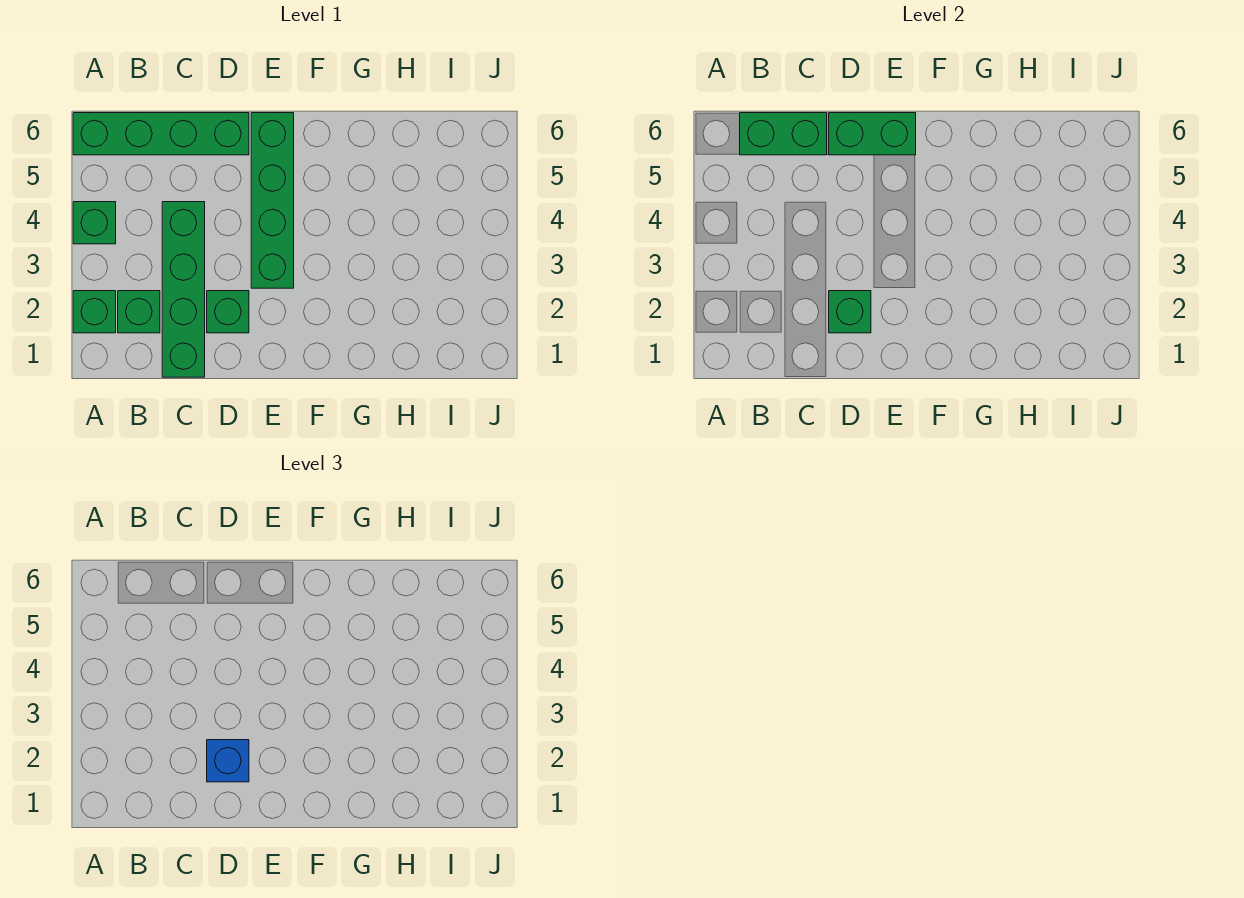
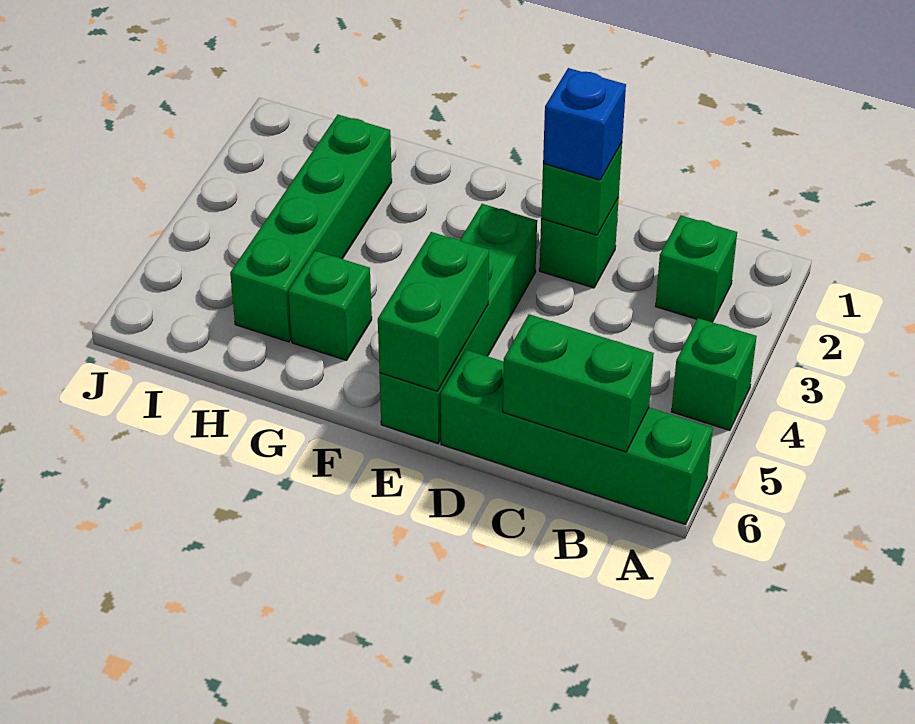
green 1x1 brick [73,291,116,333] -> green 1x1 brick moved to [288,251,372,360]
green 1x4 brick [162,202,205,377] -> green 1x4 brick moved to [230,115,392,342]
green 1x2 brick [829,113,916,155] -> green 1x2 brick turned to [378,232,489,391]

